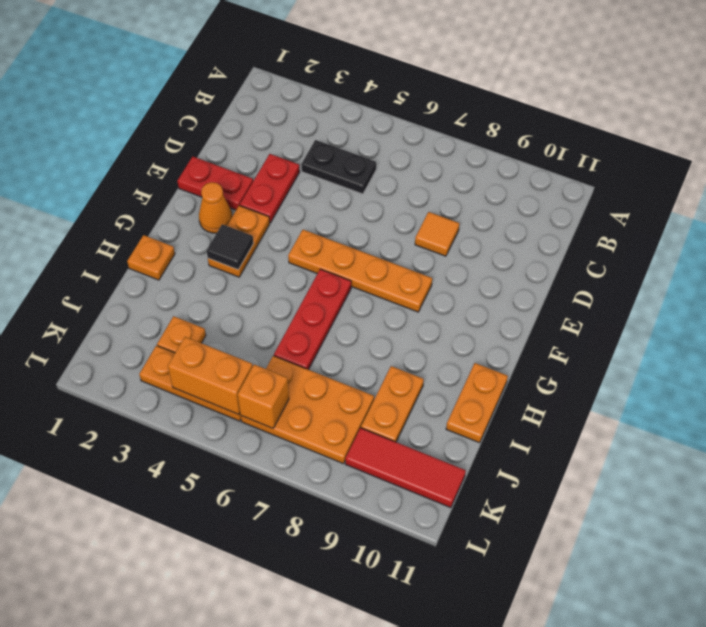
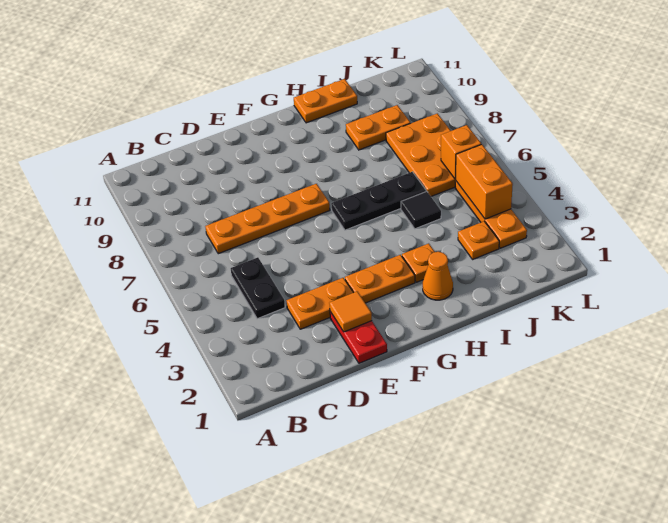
red 1x2 plate [240,154,300,223] -> orange 1x2 plate [287,278,353,329]
orange 1x1 tile [415,212,459,256] -> orange 1x1 tile moved to [329,291,372,332]
orange 1x1 cone [199,182,232,233] -> orange 1x1 cone moved to [423,252,453,300]
orange 1x4 plate [288,230,432,312] -> orange 1x4 plate turned to [205,184,330,254]
black 1x1 tile [207,224,254,270] -> black 1x1 tile moved to [401,191,441,229]
red 1x3 plate [274,269,351,370] -> black 1x3 plate [331,172,426,230]
orange 1x1 plate [127,235,175,280] -> orange 1x1 plate moved to [402,243,435,282]
red 1x3 tile [345,428,466,508] -> none

